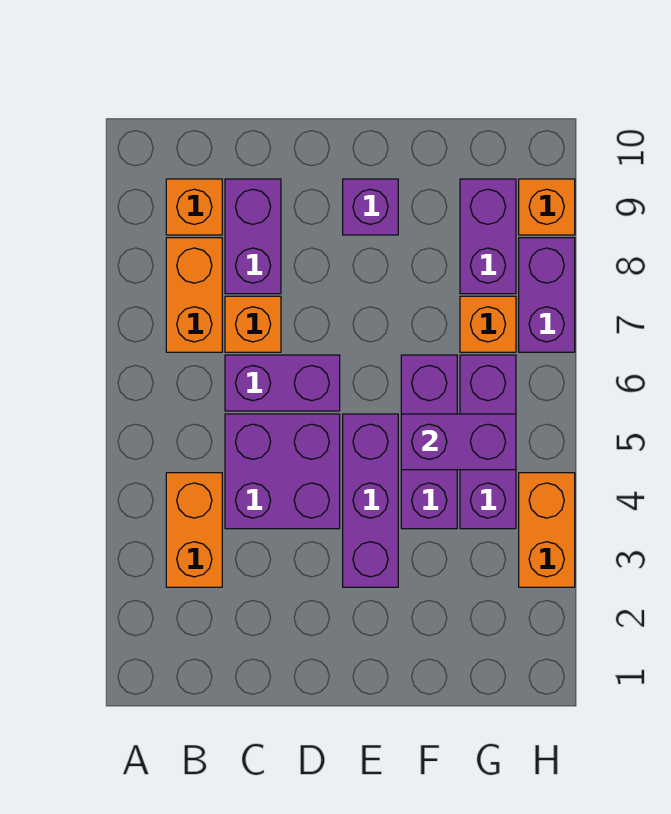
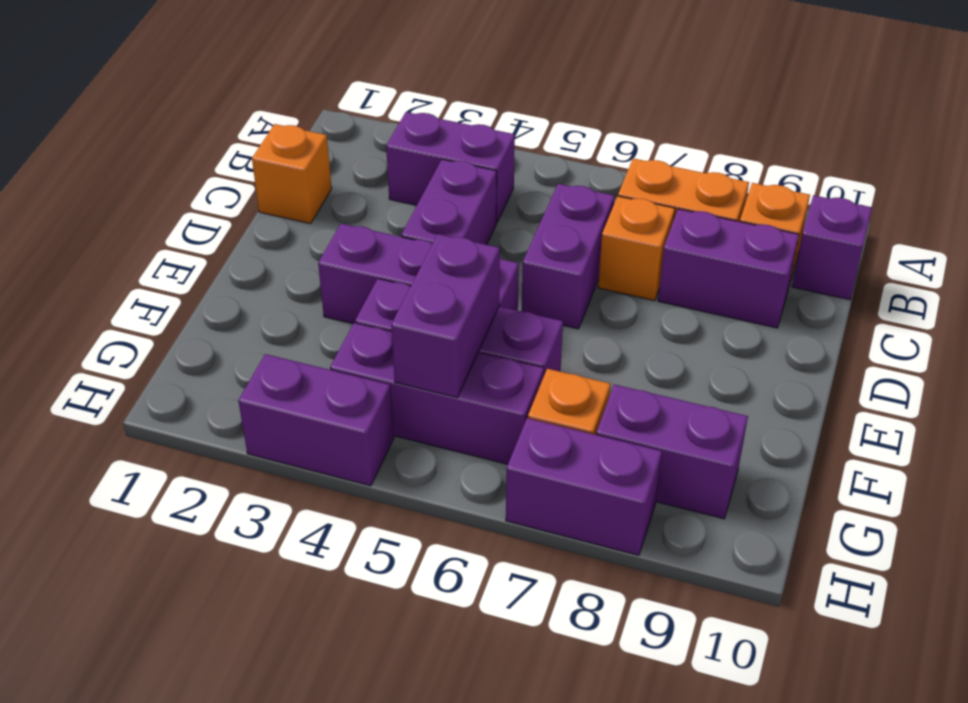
orange 1x2 brick [166,473,222,587] -> purple 1x2 brick [386,112,515,223]
purple 2x2 brick [225,414,340,529] -> purple 1x2 brick [401,159,497,245]
purple 1x1 brick [343,179,398,235] -> purple 1x1 brick moved to [792,195,872,300]
orange 1x2 brick [519,473,575,587] -> purple 1x2 brick [238,354,394,486]
orange 1x1 brick [519,179,575,235] -> orange 1x1 brick moved to [252,124,332,224]

